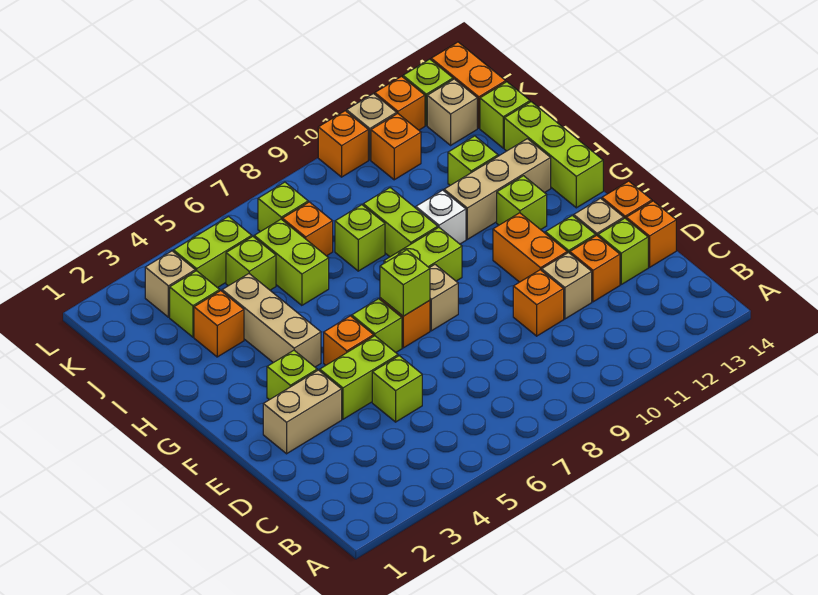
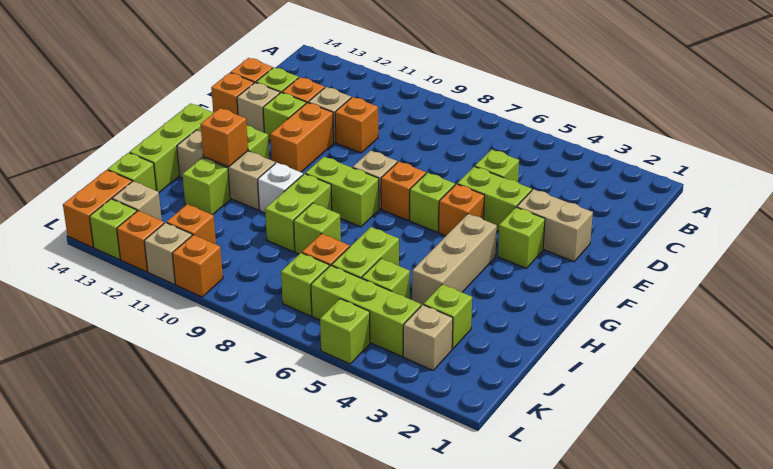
lime 1x1 brick [380,250,430,316] -> lime 1x1 brick moved to [320,299,370,364]
orange 1x1 brick [194,291,244,357] -> orange 1x1 brick moved to [201,108,248,167]
lime 1x2 brick [173,217,252,288] -> lime 1x3 brick [311,265,421,357]

